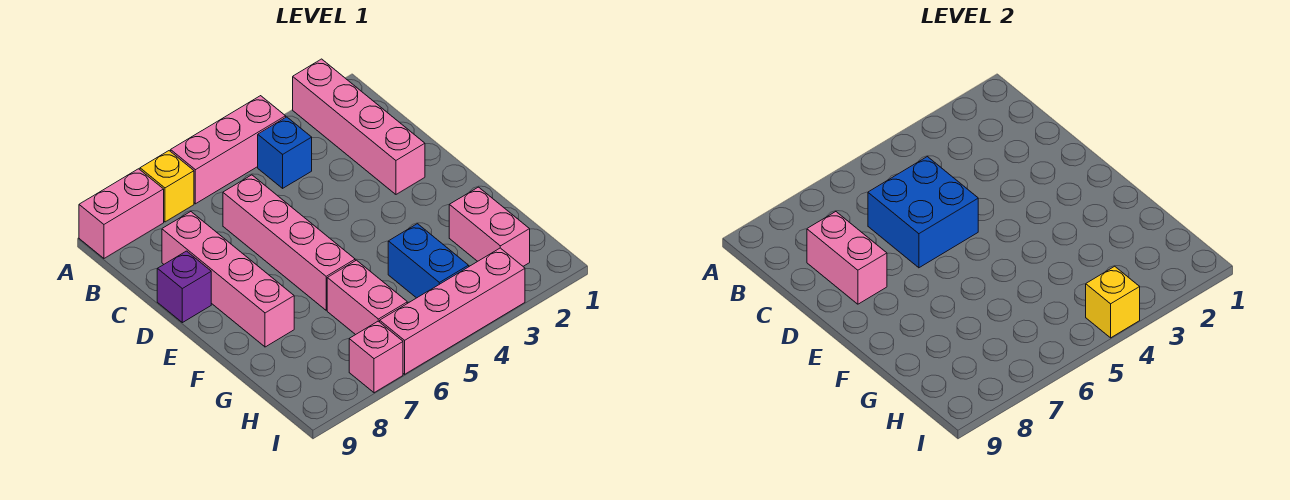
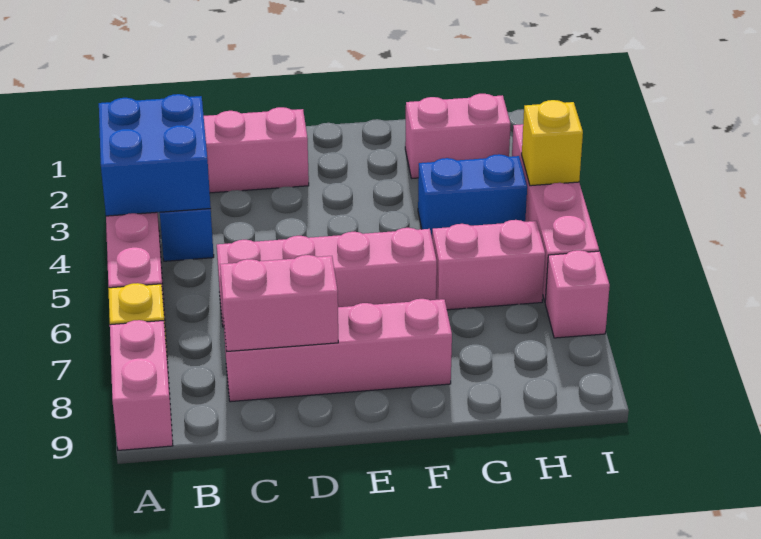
blue 2x2 brick [868,157,978,268] -> blue 2x2 brick moved to [99,94,211,216]
purple 1x1 brick [157,251,211,323] -> none

